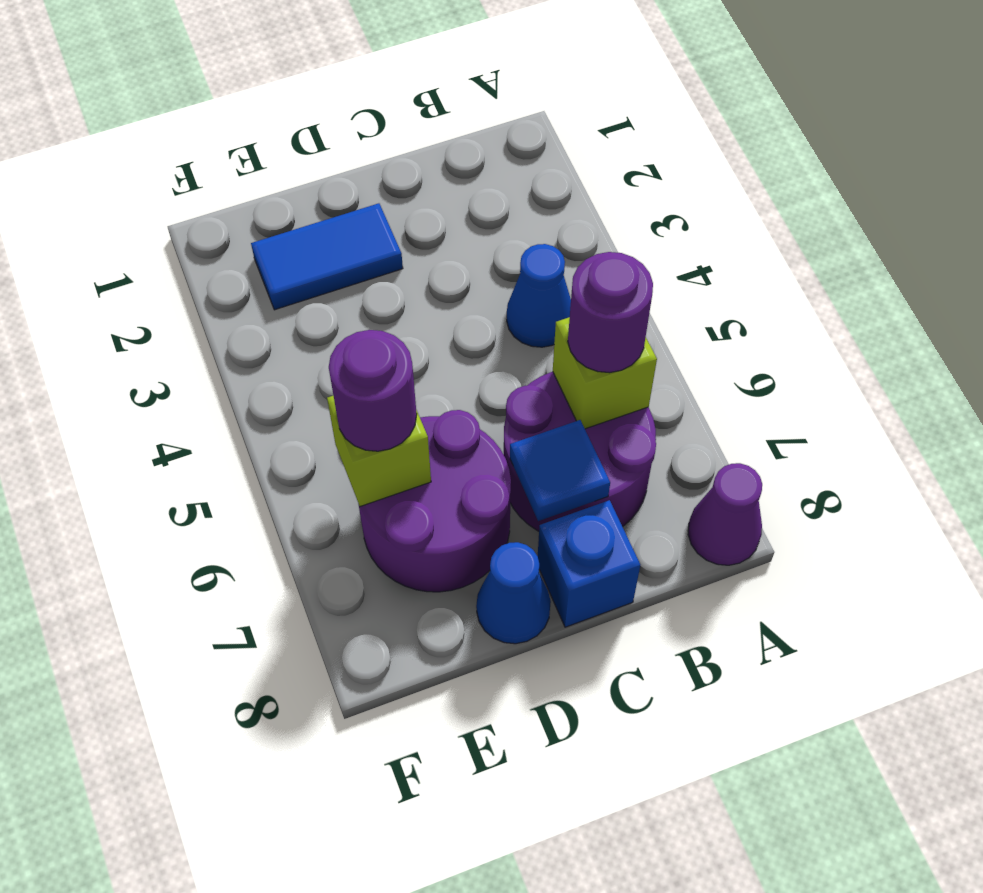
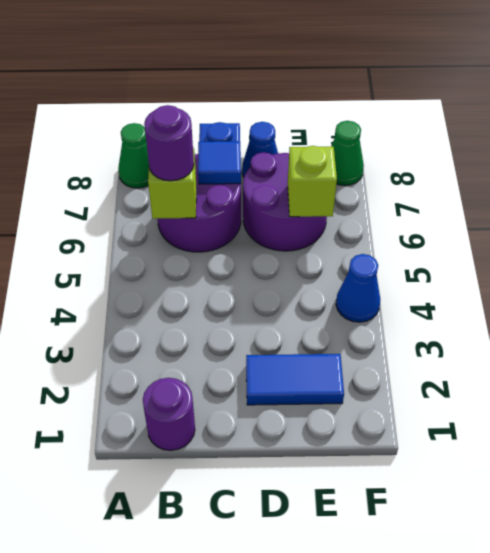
purple 1x1 cone [688,463,762,565] -> green 1x1 cone [118,123,149,188]
blue 1x1 cone [507,244,571,347] -> blue 1x1 cone moved to [336,254,380,322]
purple 1x1 round brick [329,330,417,451] -> purple 1x1 round brick moved to [143,378,195,451]
none -> green 1x1 cone [331,121,364,186]

